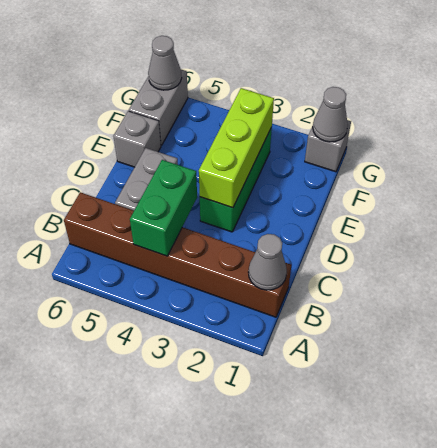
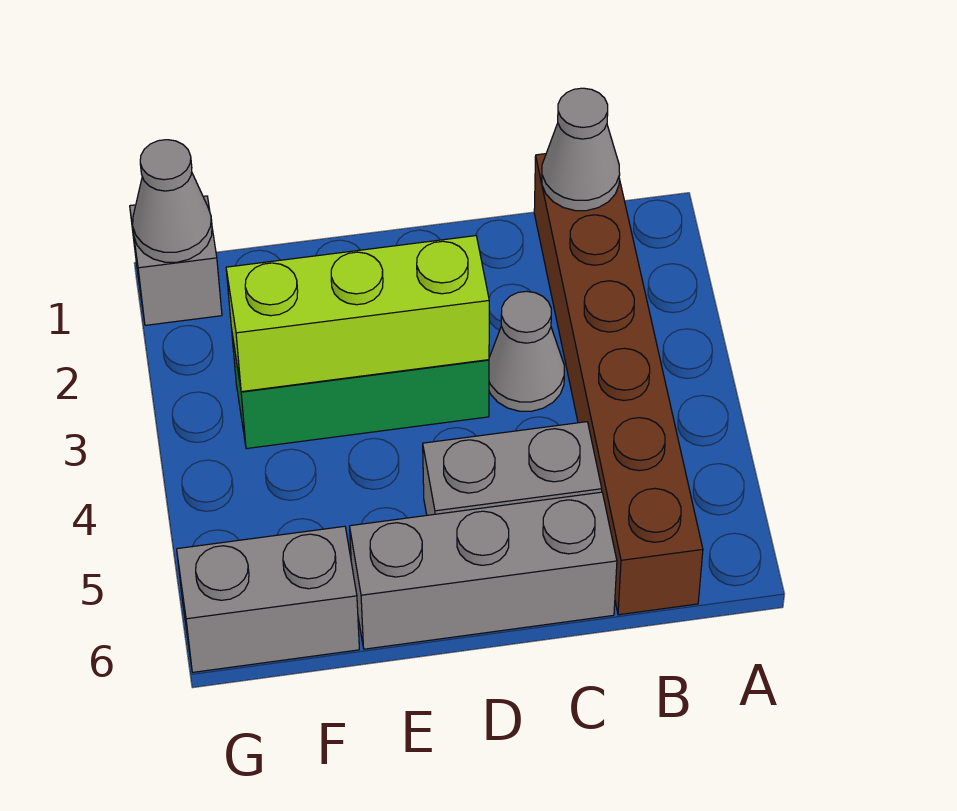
green 1x2 brick [130,160,197,256] -> none
grey 1x1 brick [113,111,161,167] -> grey 1x3 brick [350,492,617,649]
grey 1x1 cone [148,36,182,90] -> grey 1x1 cone moved to [489,291,564,411]

